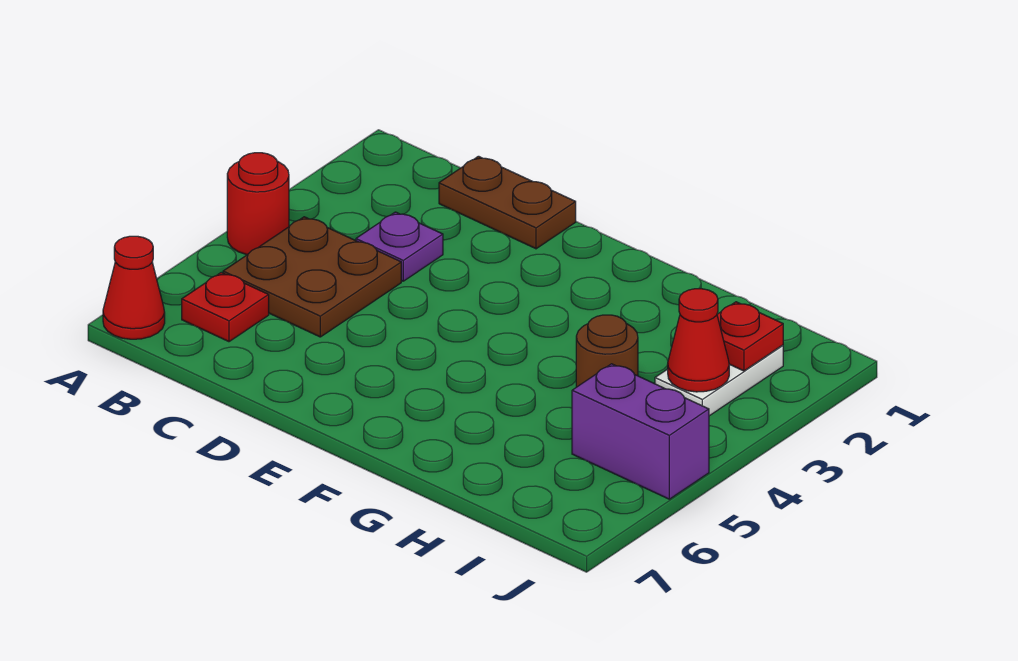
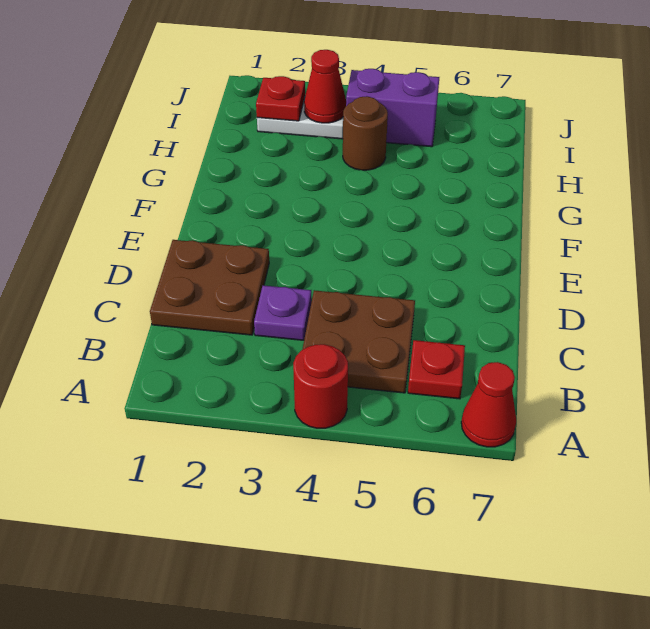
brown 1x2 plate [439,156,576,249] -> brown 2x2 plate [150,240,269,335]
purple 1x2 brick [572,364,709,499] -> purple 1x2 brick turned to [346,69,439,147]

